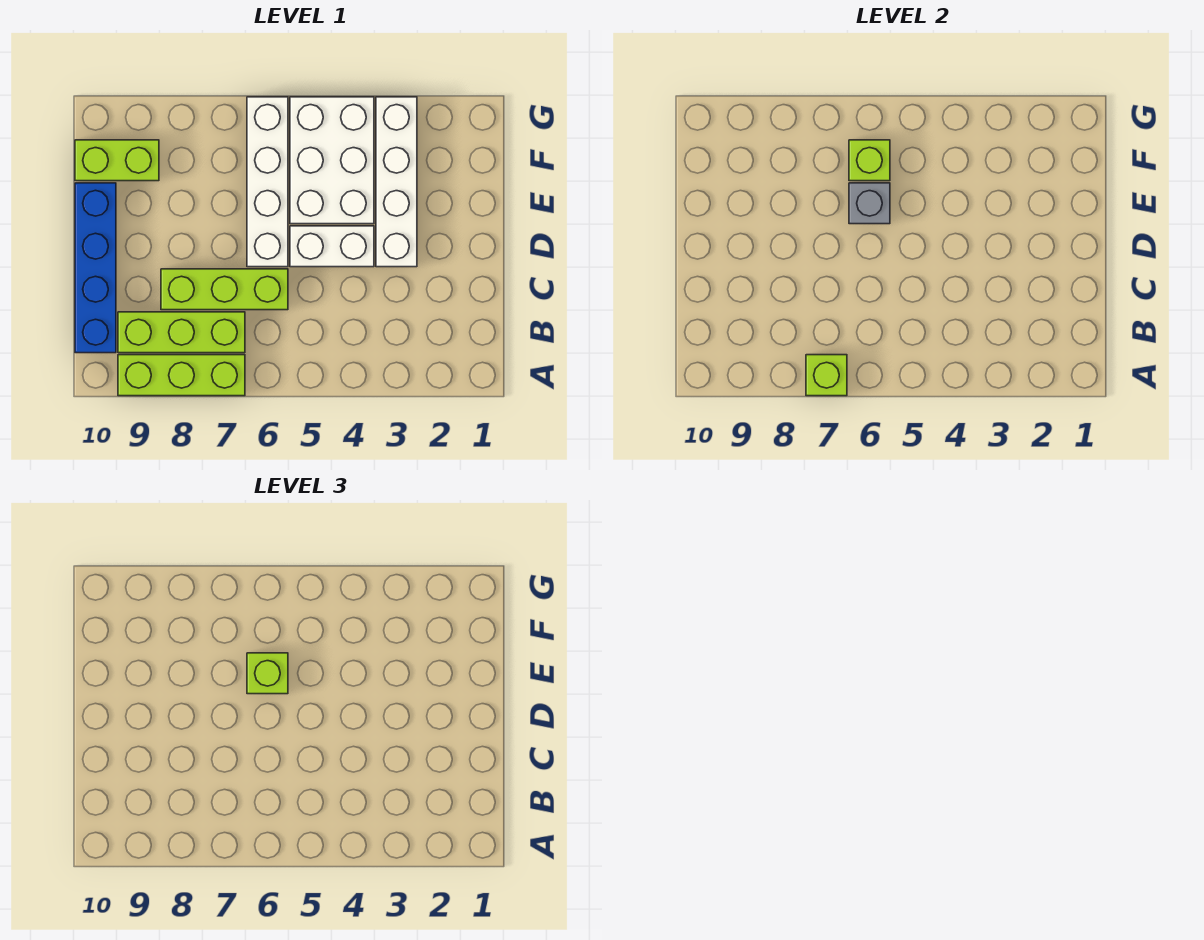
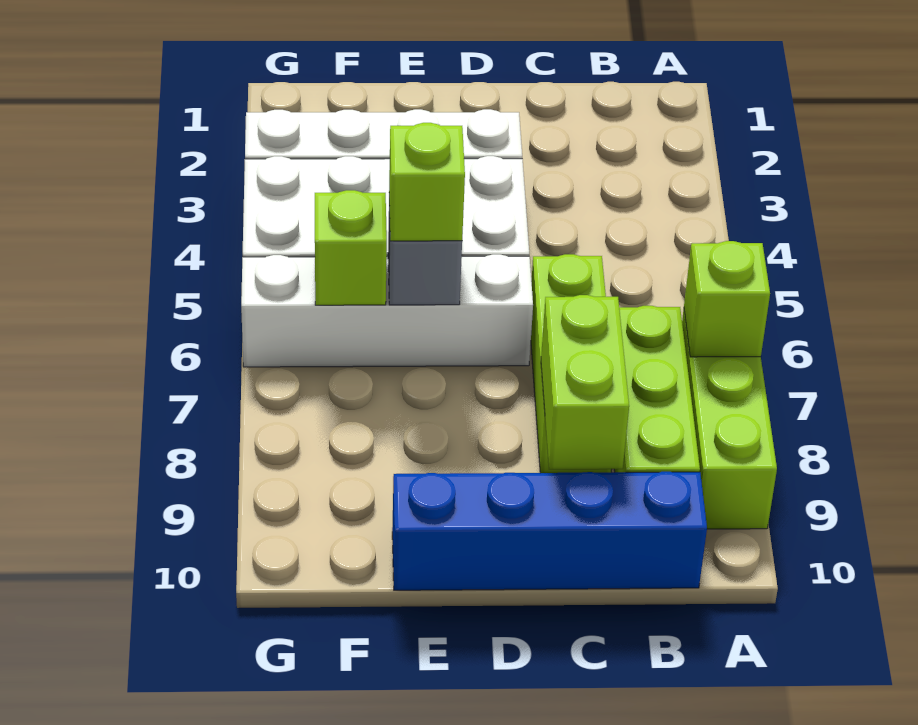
lime 1x2 brick [75,140,159,181] -> lime 1x2 brick moved to [541,295,629,469]

